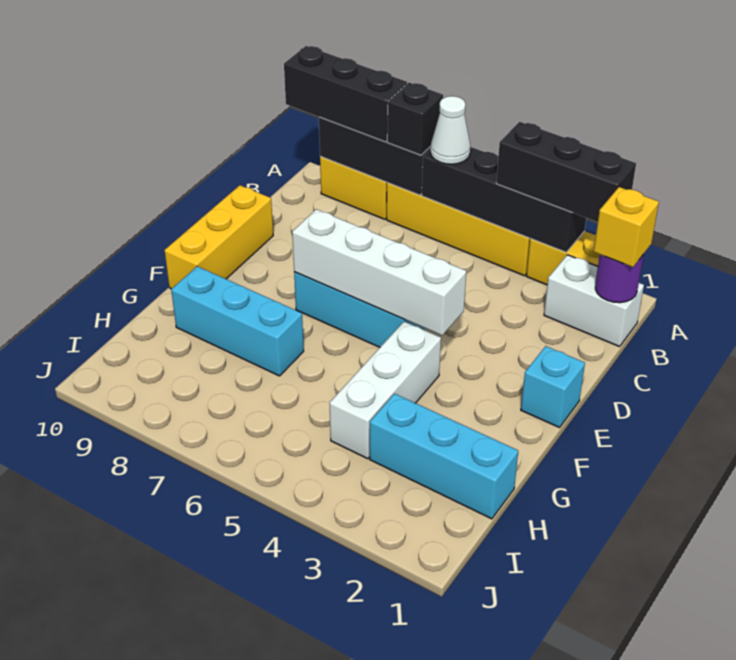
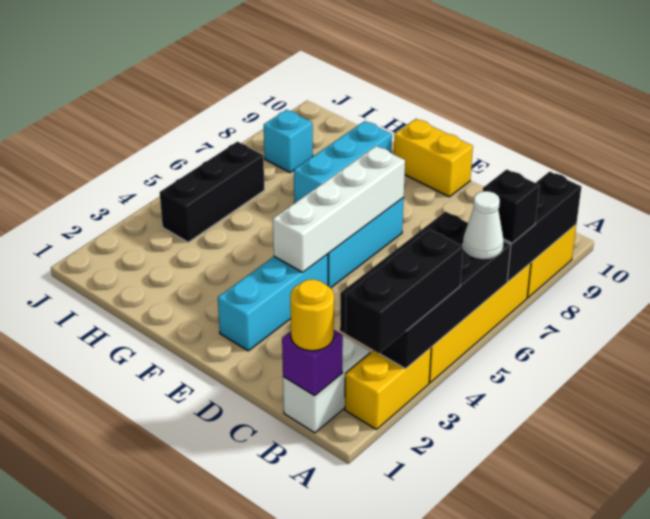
black 1x4 brick [422,147,586,252] -> black 2x4 brick [340,212,511,369]
black 1x3 brick [284,46,407,142] -> black 1x3 brick moved to [160,142,264,242]
purple 1x1 round brick [595,254,644,303] -> purple 1x1 brick [282,330,343,396]
yellow 1x1 brick [594,187,659,267] -> yellow 1x1 round brick [290,279,334,351]
yellow 1x3 brick [165,185,273,289] -> yellow 1x2 brick [394,119,473,197]
cyan 1x1 brick [521,346,585,428] -> cyan 1x1 brick moved to [264,110,313,172]
white 1x3 brick [330,322,441,459] -> none
cyan 1x3 brick [370,394,518,519] -> cyan 1x3 brick moved to [218,254,328,351]

